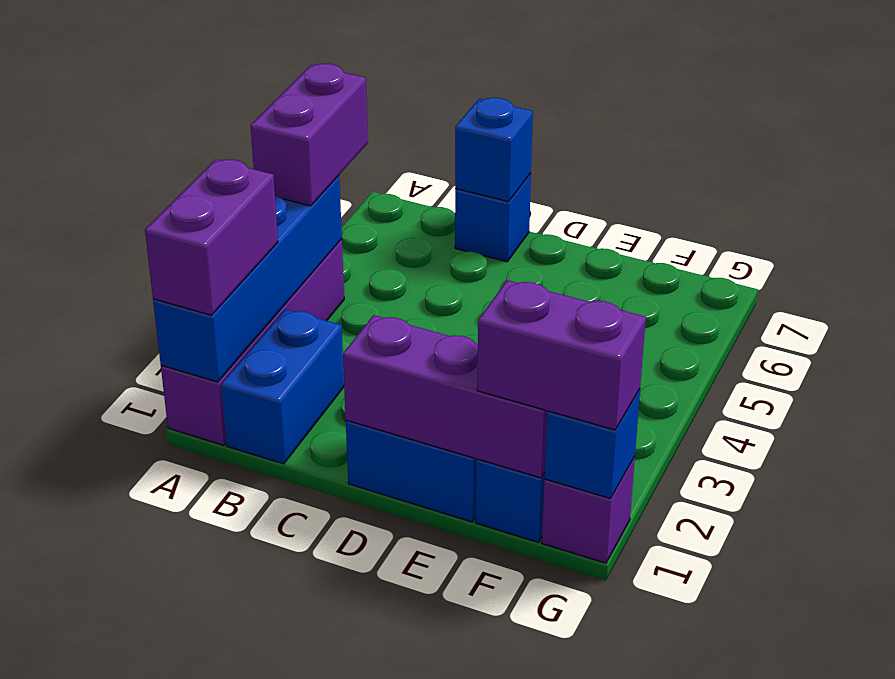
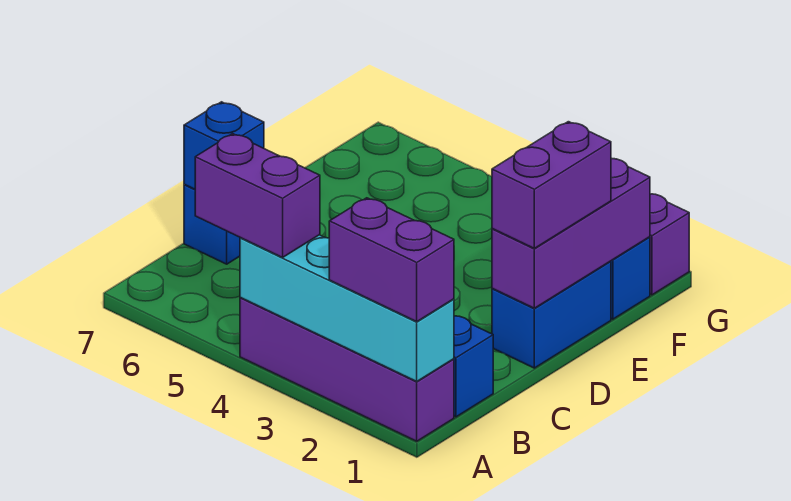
blue 1x4 brick [153,176,342,382] -> cyan 1x4 brick [240,235,454,381]
purple 1x2 brick [477,280,646,430] -> purple 1x2 brick moved to [492,122,611,248]
blue 1x1 brick [544,389,640,498] -> none

